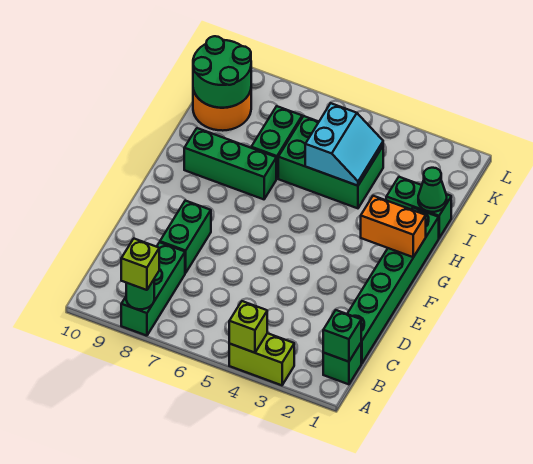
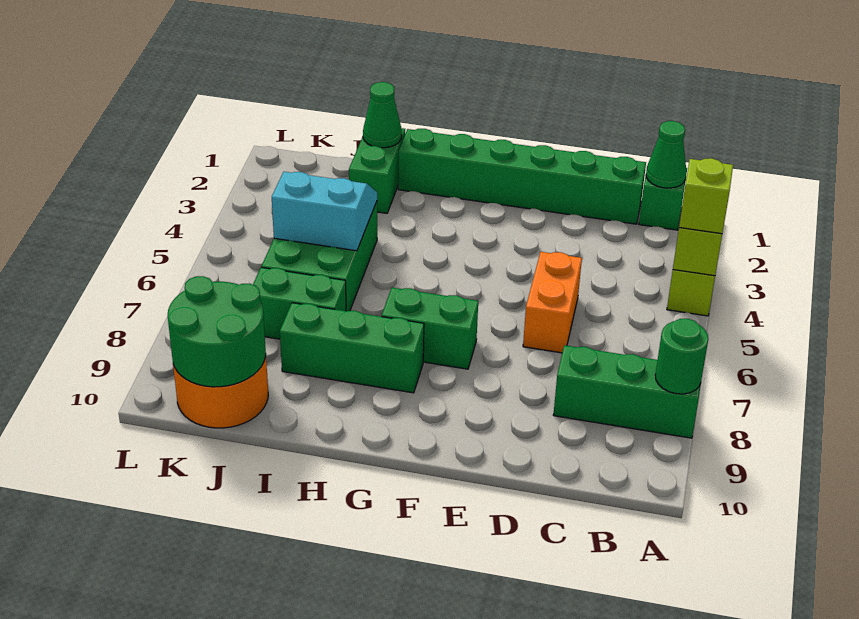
lime 1x1 brick [121,239,159,290] -> lime 1x1 brick moved to [679,158,733,234]
green 1x1 brick [323,310,361,362] -> green 1x1 cone [646,121,687,188]
green 1x2 brick [160,200,211,273] -> green 1x2 brick moved to [382,288,478,369]
orange 1x2 brick [361,196,426,257] -> orange 1x2 brick moved to [523,252,582,353]
green 1x3 brick [184,128,276,199] -> green 1x3 brick turned to [280,303,424,393]

